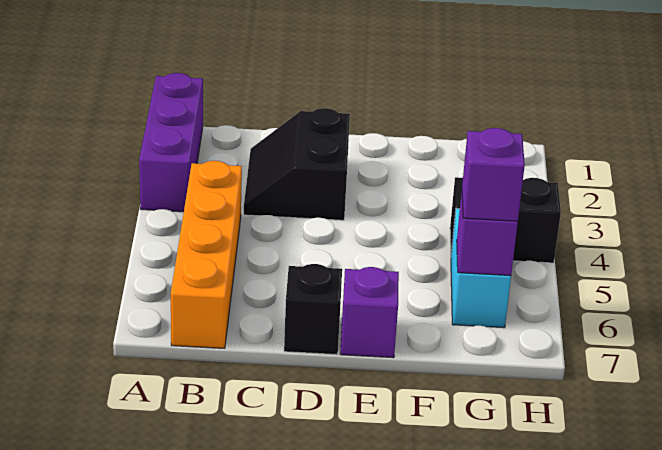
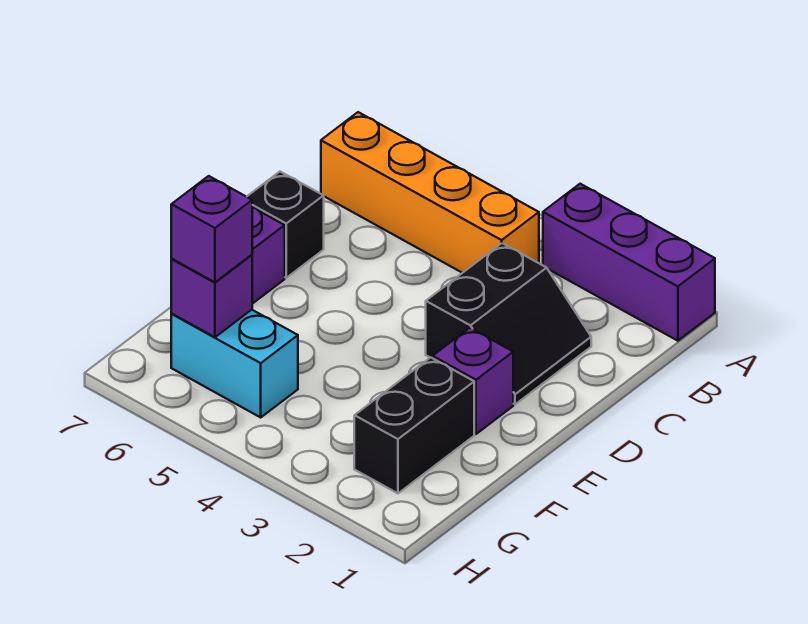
black 2x2 slope [244,108,350,220] -> black 2x2 slope turned to [426,243,591,404]
none -> purple 1x1 brick [433,328,513,434]
black 1x2 brick [450,177,561,263] -> black 1x2 brick moved to [354,357,474,493]

